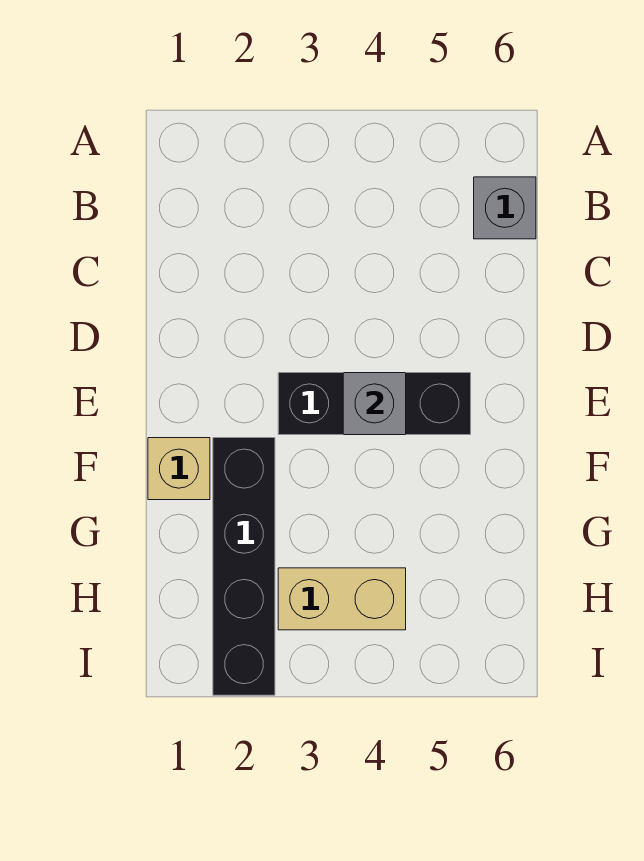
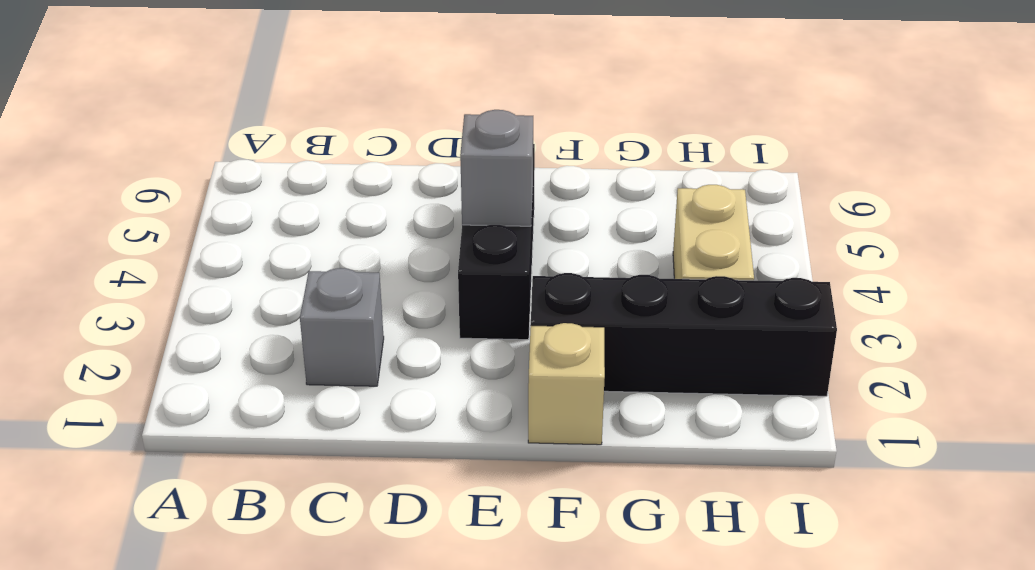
grey 1x1 brick [474,177,536,239] -> grey 1x1 brick moved to [300,268,384,386]

